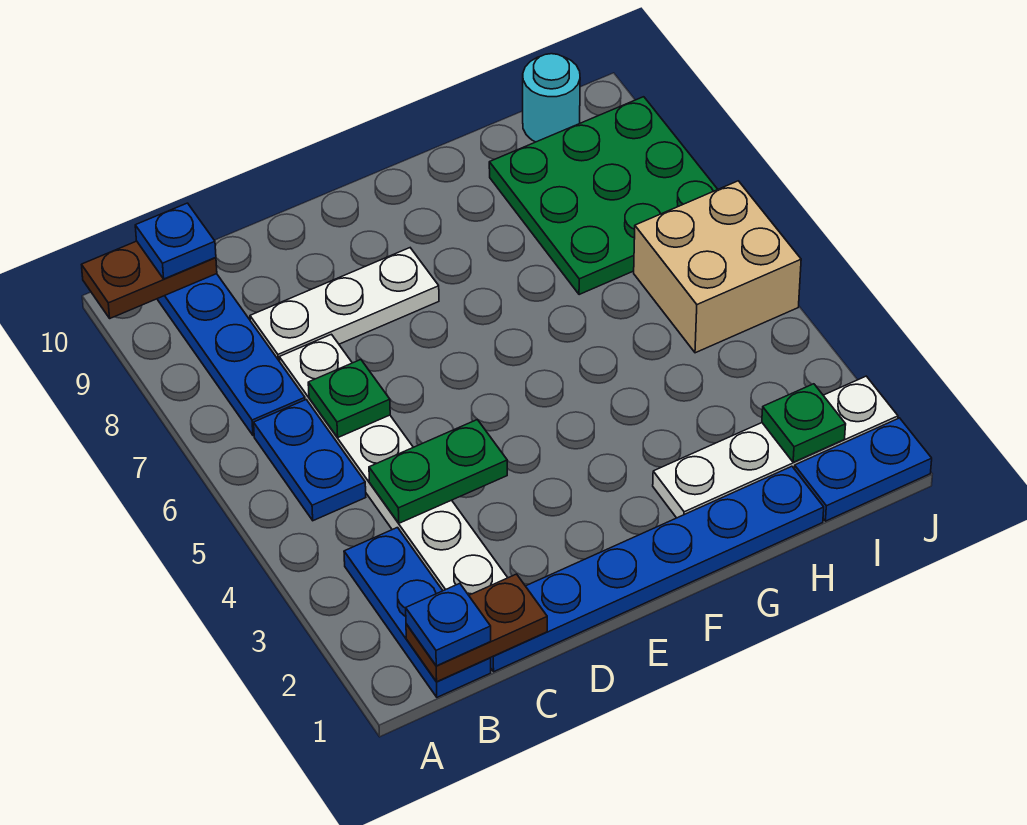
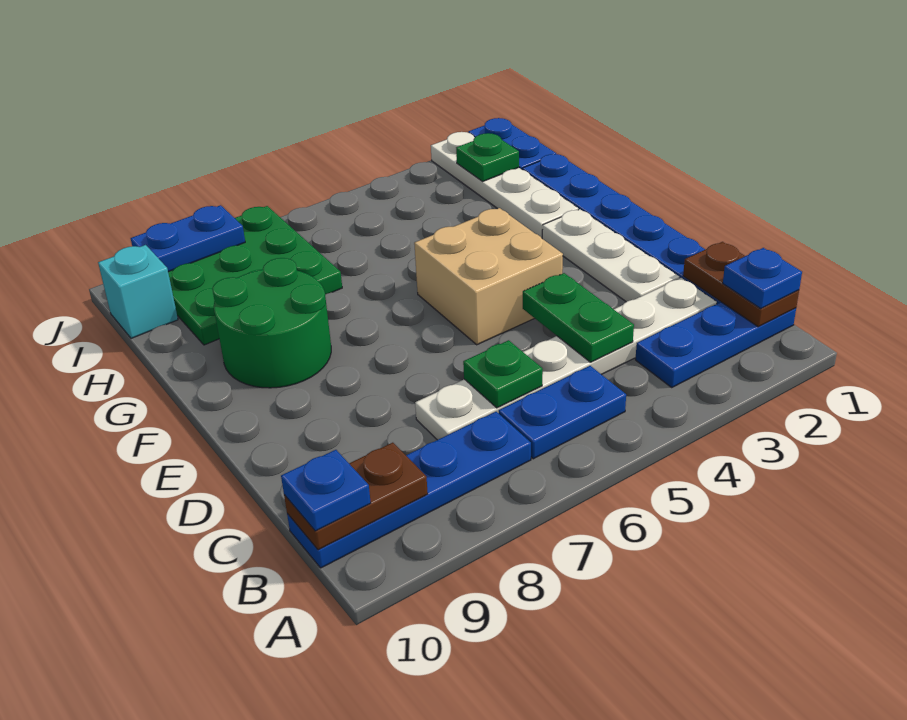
brown 1x2 plate [82,241,217,318] -> brown 1x2 plate turned to [284,443,428,550]
white 1x3 plate [250,248,439,362] -> white 1x3 plate moved to [542,209,679,302]
none -> green 2x2 round brick [212,258,331,388]
tan 2x2 brick [634,181,801,353] -> tan 2x2 brick moved to [414,208,563,345]
cyan 1x1 round brick [523,54,580,142] -> cyan 1x1 brick [98,245,178,338]
none -> blue 1x2 plate [131,205,245,272]

